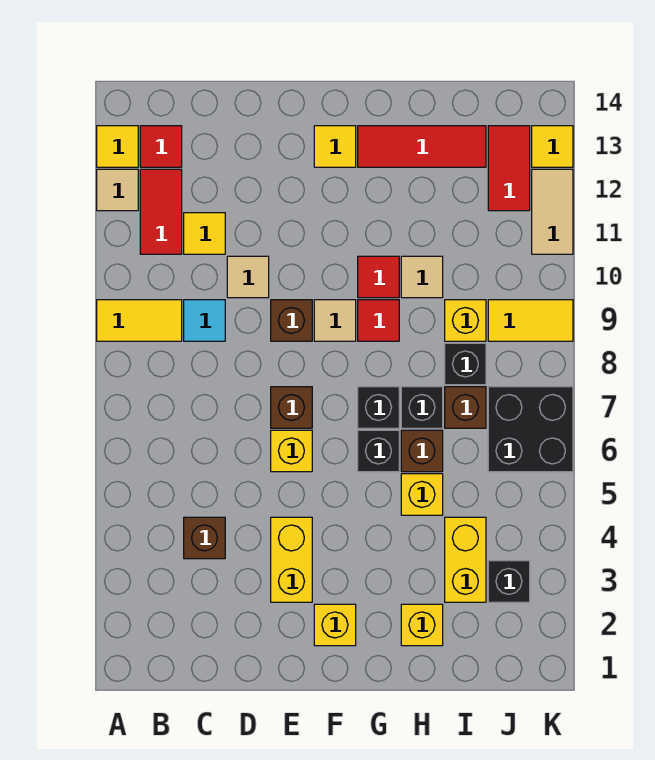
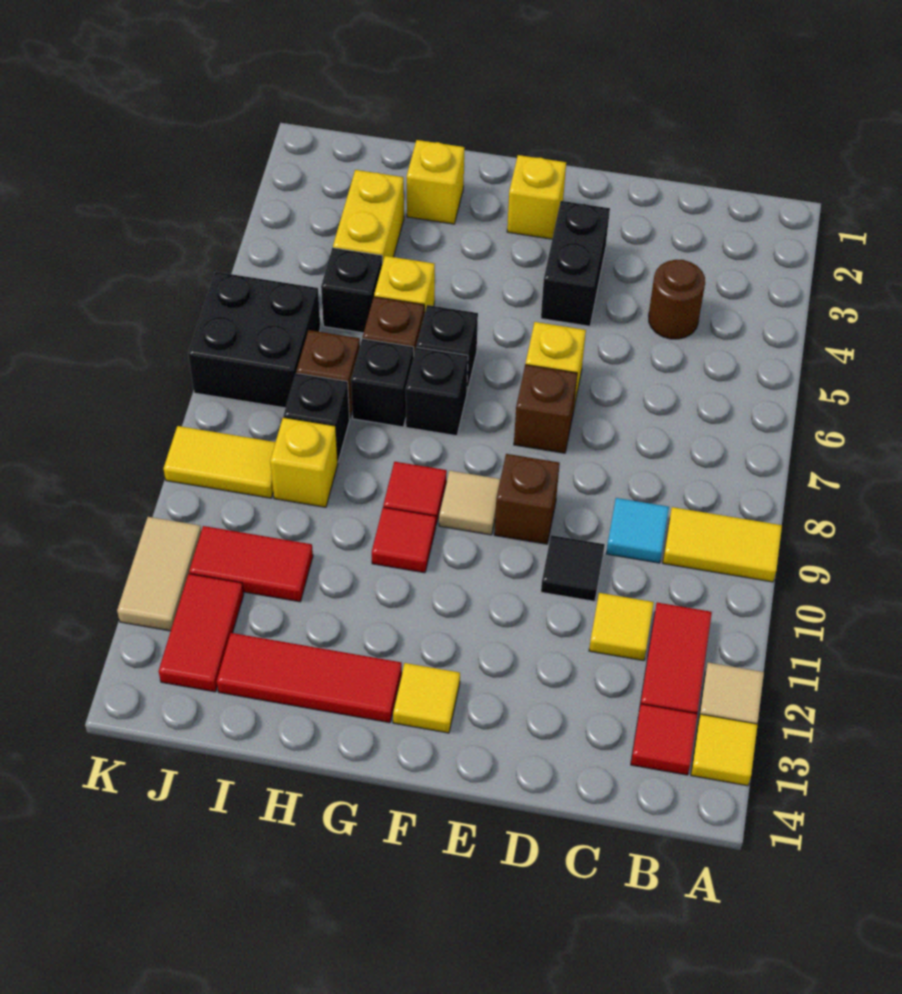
brown 1x1 brick [184,517,225,559] -> brown 1x1 round brick [649,260,705,339]
tan 1x1 tile [227,256,269,298] -> black 1x1 tile [541,535,605,601]
yellow 1x2 brick [271,517,312,602] -> black 1x2 brick [541,201,610,326]
tan 1x1 tile [401,256,443,298] -> none
none -> red 1x2 tile [189,526,313,602]
black 1x1 brick [488,561,530,602] -> black 1x1 brick moved to [321,248,382,333]
yellow 1x1 tile [532,126,573,167] -> none

